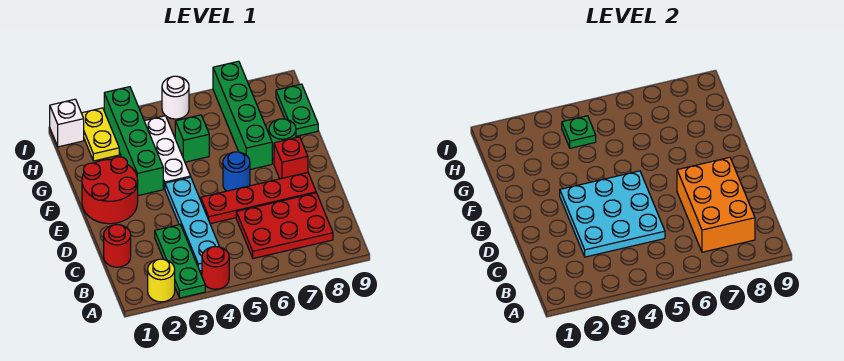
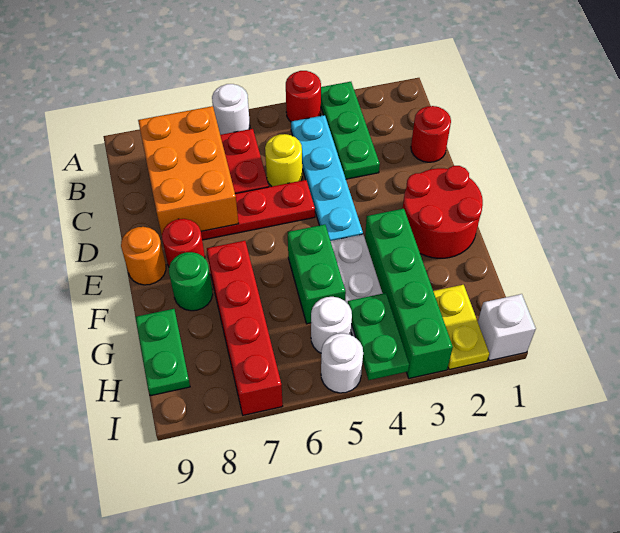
yellow 1x1 round brick [148,259,175,302] -> yellow 1x1 round brick moved to [265,134,302,186]
none -> white 1x1 round brick [212,84,250,135]
cyan 3x3 plate [560,171,665,257] -> none
blue 1x1 round brick [223,152,250,191] -> none
red 1x1 brick [274,137,308,179] -> red 1x1 round brick [162,219,205,266]
none -> orange 1x1 round brick [121,227,166,285]
green 1x4 brick [213,61,272,169] -> red 1x4 brick [207,241,283,415]
green 1x1 brick [175,115,209,162] -> green 1x2 brick [288,225,346,324]
green 1x1 plate [562,116,596,148] -> green 1x2 plate [347,293,409,380]
none -> white 1x1 round brick [311,297,352,353]

